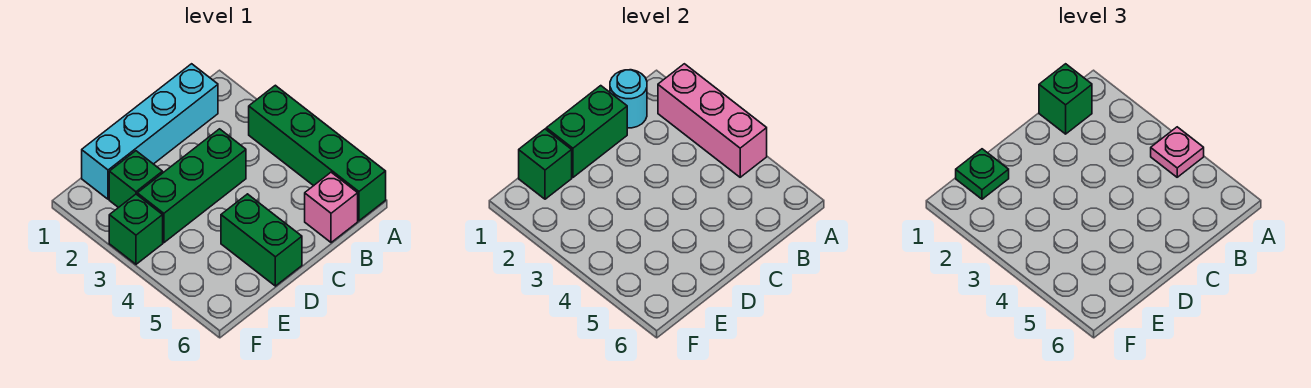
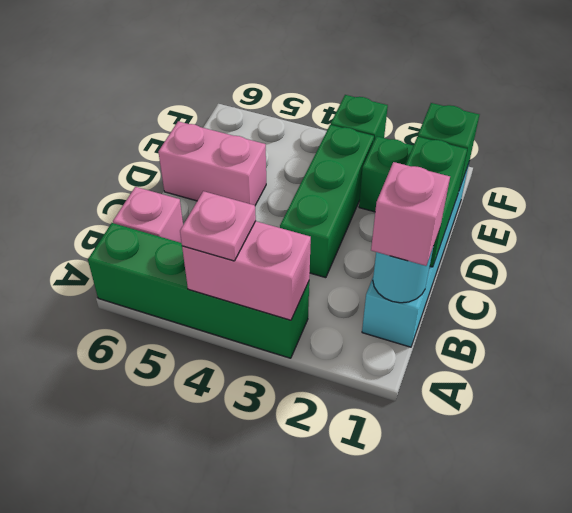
pink 1x3 brick [658,64,767,177] -> pink 1x2 brick [182,221,311,320]
green 1x1 brick [1039,64,1092,134] -> pink 1x1 brick [371,162,450,266]
green 1x2 brick [221,194,302,286] -> pink 1x2 brick [158,121,266,205]
green 1x1 plate [956,149,1009,199] -> none

